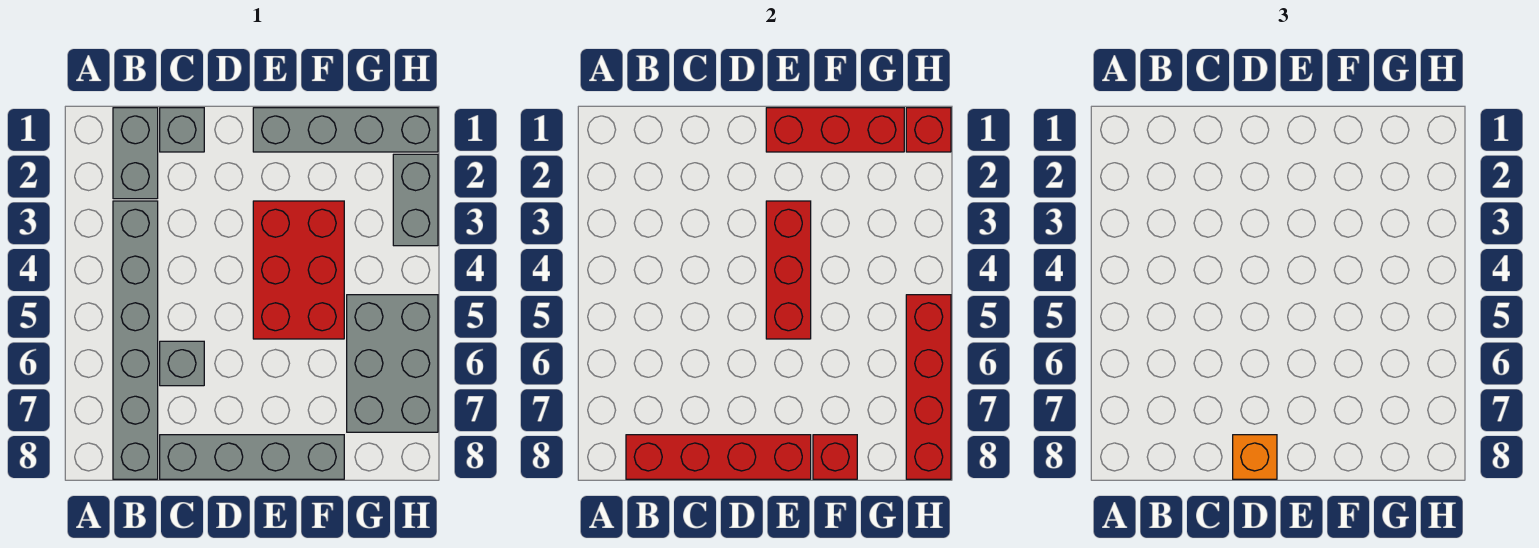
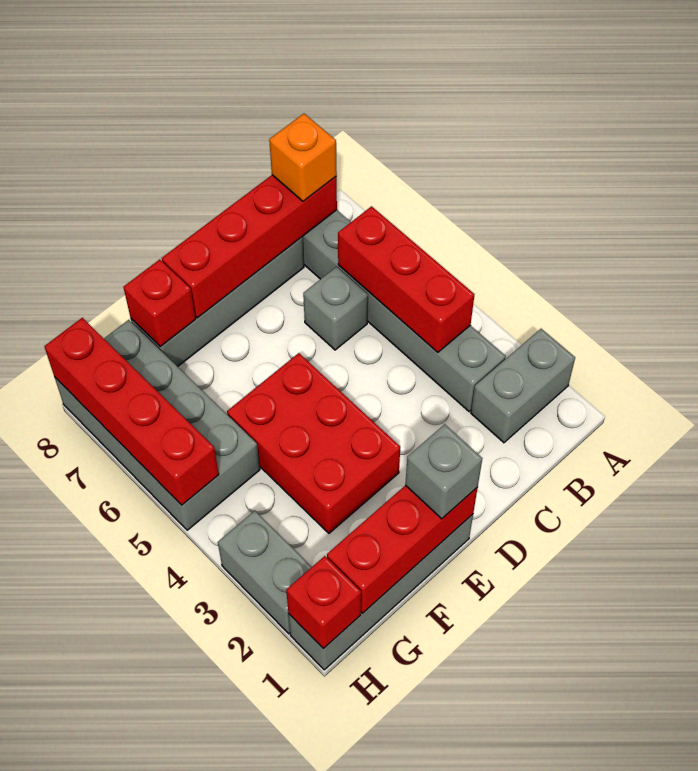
grey 1x2 brick [113,108,158,199] -> grey 1x2 brick turned to [471,329,575,443]
grey 1x1 brick [160,108,204,152] -> grey 1x1 brick moved to [405,424,482,519]
orange 1x1 brick [1233,435,1277,479] -> orange 1x1 brick moved to [269,114,337,201]
red 1x3 brick [766,201,811,339] -> red 1x3 brick moved to [338,206,475,352]
grey 2x3 brick [347,295,438,432] -> grey 2x4 brick [55,320,260,530]

